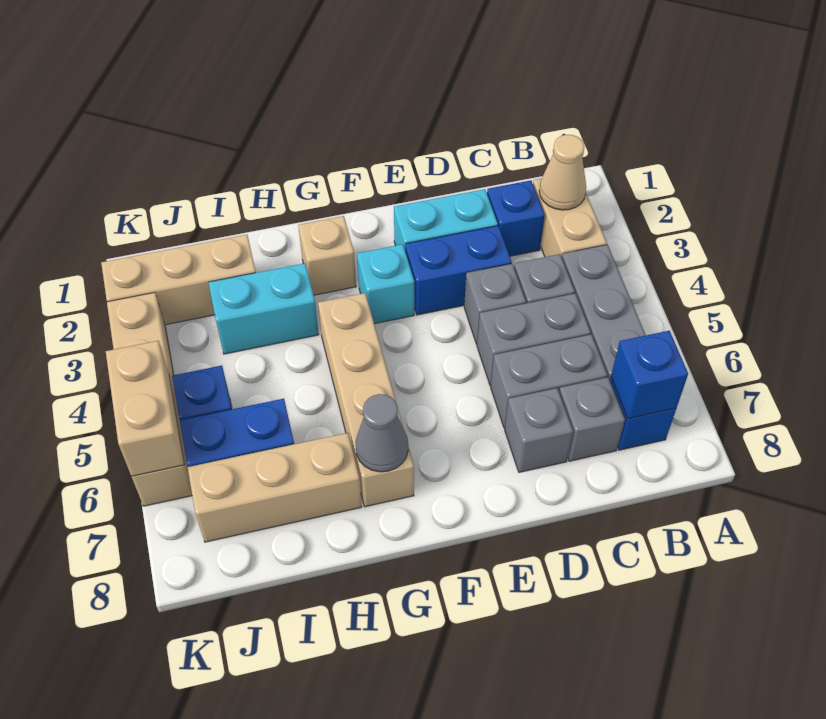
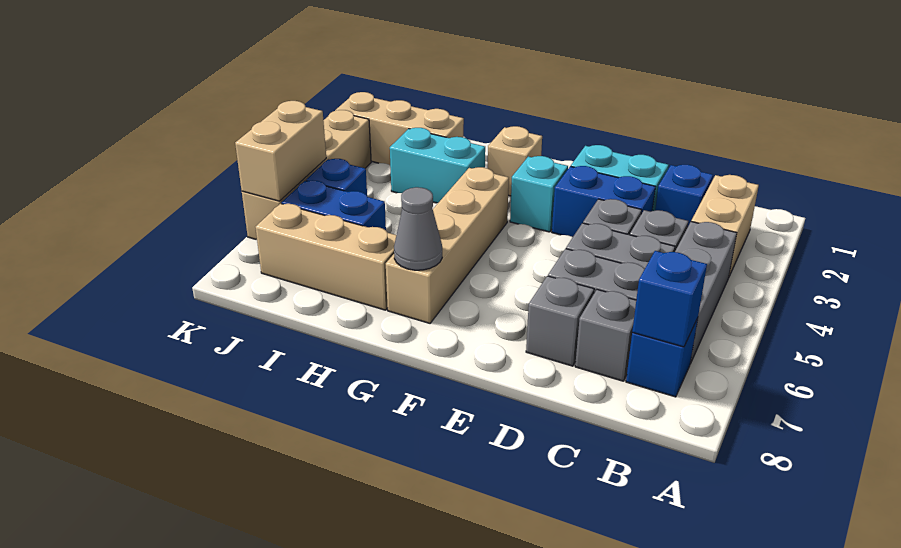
tan 1x1 cone [539,135,586,210] -> none

